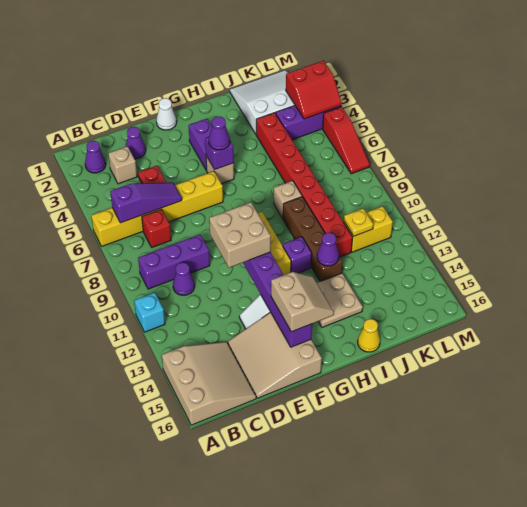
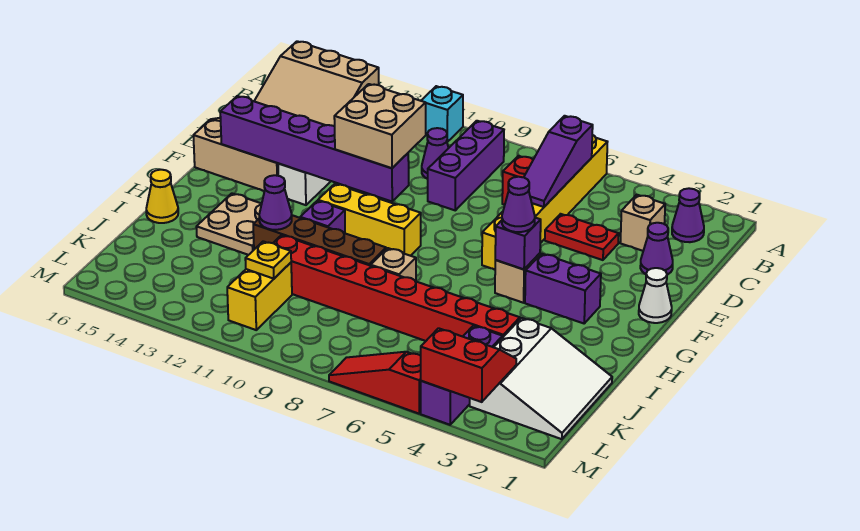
tan 2x2 slope [271,272,334,332] -> none
red 2x2 slope [286,61,342,119] -> red 2x2 slope turned to [421,328,516,402]

